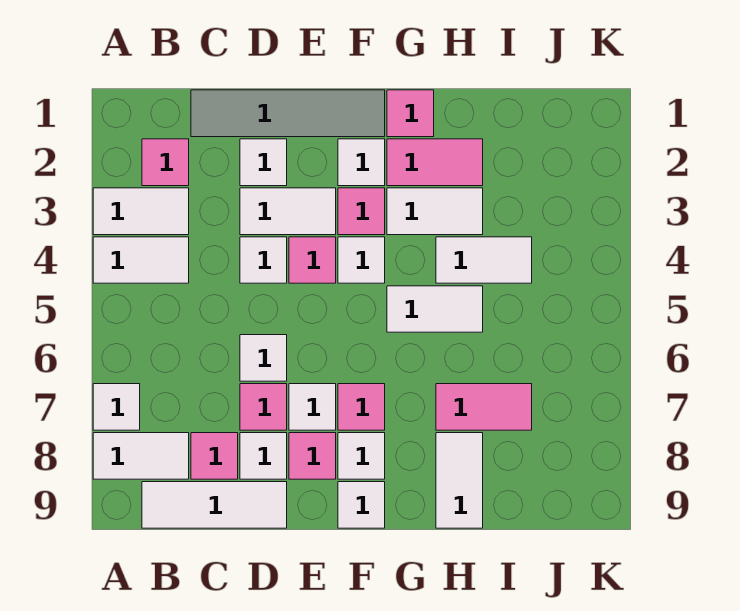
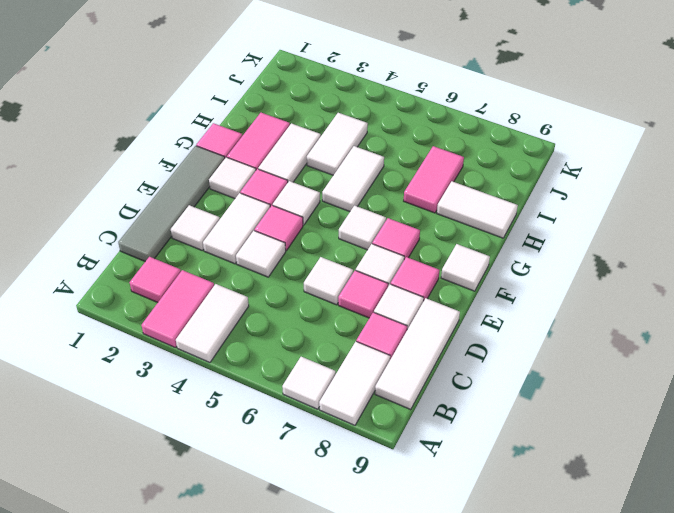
white 1x2 tile [93,188,189,235] -> pink 1x2 tile [141,270,214,347]
white 1x1 tile [338,433,385,479] -> white 1x1 tile moved to [339,206,386,250]

